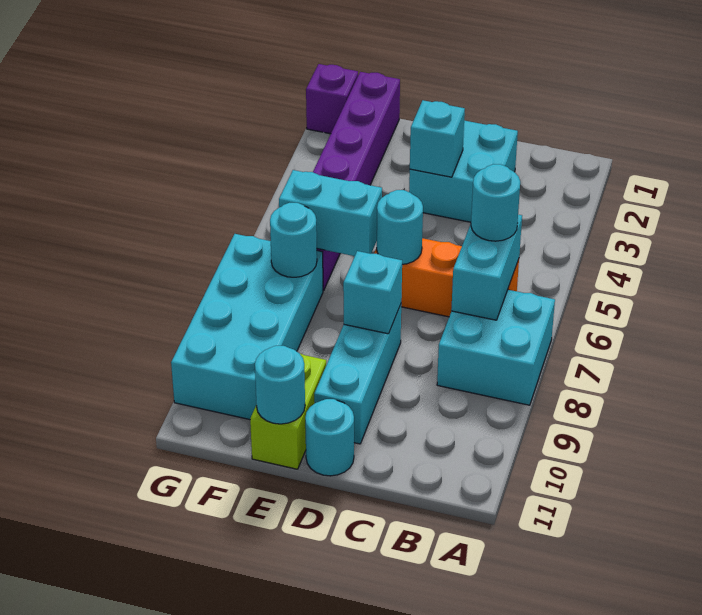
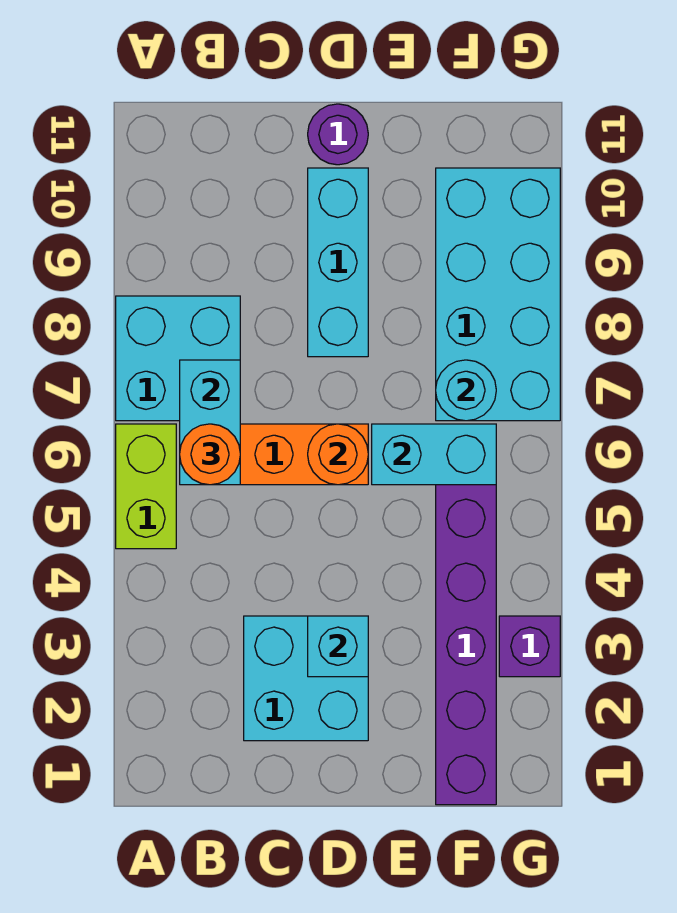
cyan 1x1 round brick [471,164,520,241] -> orange 1x1 round brick [180,424,240,485]
cyan 1x1 round brick [377,190,423,264] -> orange 1x1 round brick [308,424,368,485]
cyan 1x1 brick [343,251,402,334] -> none
cyan 1x1 round brick [305,399,354,476] -> purple 1x1 round brick [308,104,368,165]
lime 1x2 brick [250,354,326,469] -> lime 1x2 brick moved to [116,424,176,549]
cyan 1x1 round brick [255,346,305,424] -> none
purple 1x1 brick [306,64,358,134] -> purple 1x1 brick moved to [499,616,560,677]

